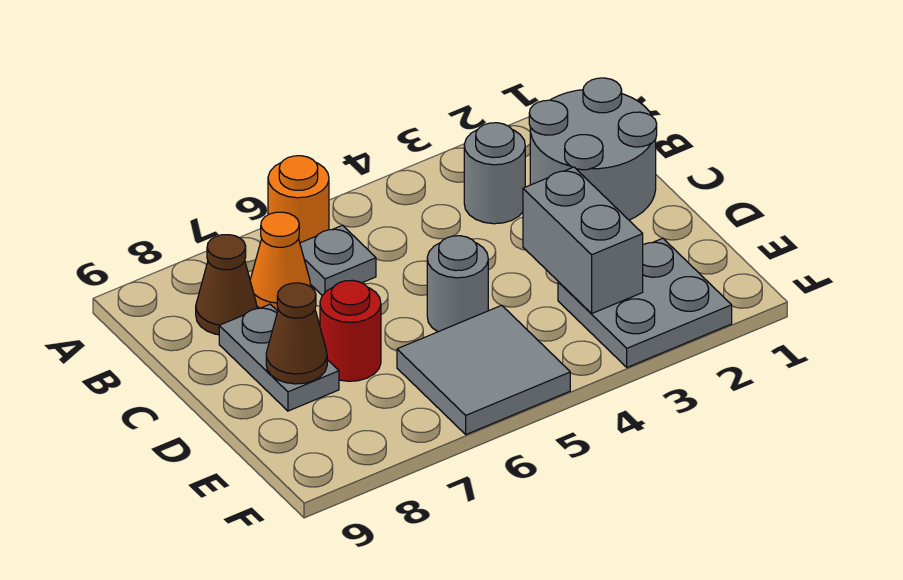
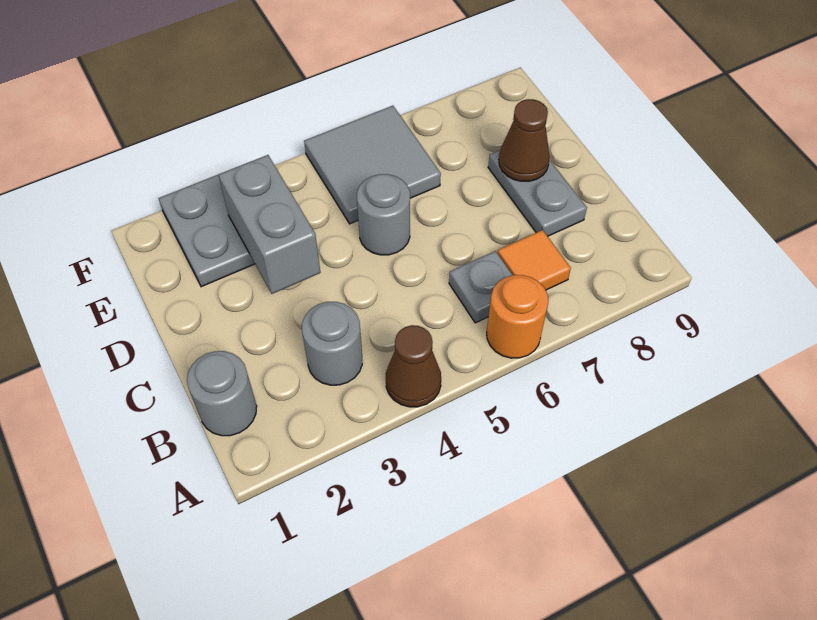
grey 2x2 round brick [529,78,657,220] -> grey 1x1 round brick [187,351,257,436]
orange 1x1 cone [250,212,311,311] -> orange 1x1 tile [497,230,571,290]
brown 1x1 cone [196,235,257,335] -> brown 1x1 cone moved to [386,325,441,407]
red 1x1 round brick [320,280,381,381] -> none

